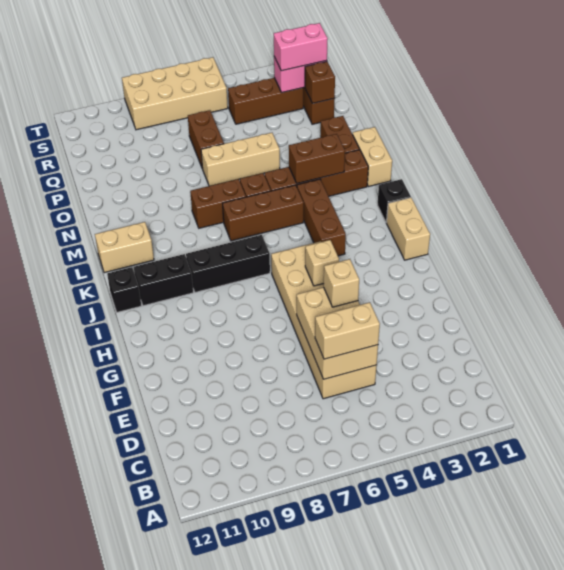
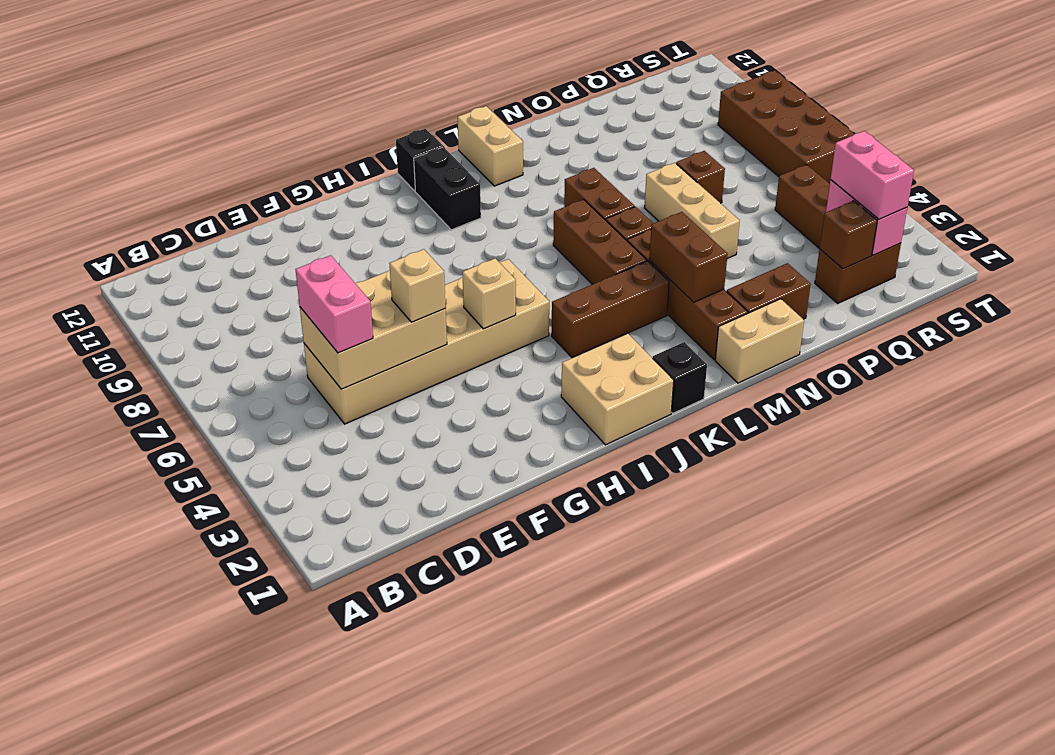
tan 1x2 brick [315,302,380,359] -> pink 1x2 brick [296,255,373,353]
tan 1x2 brick [386,197,430,260] -> tan 2x2 brick [561,333,674,445]
black 1x3 brick [186,235,270,292] -> none
brown 1x2 brick [188,110,224,169] -> brown 1x1 brick [676,151,725,203]
tan 2x4 brick [122,57,228,130] -> brown 2x4 brick [718,70,854,183]

